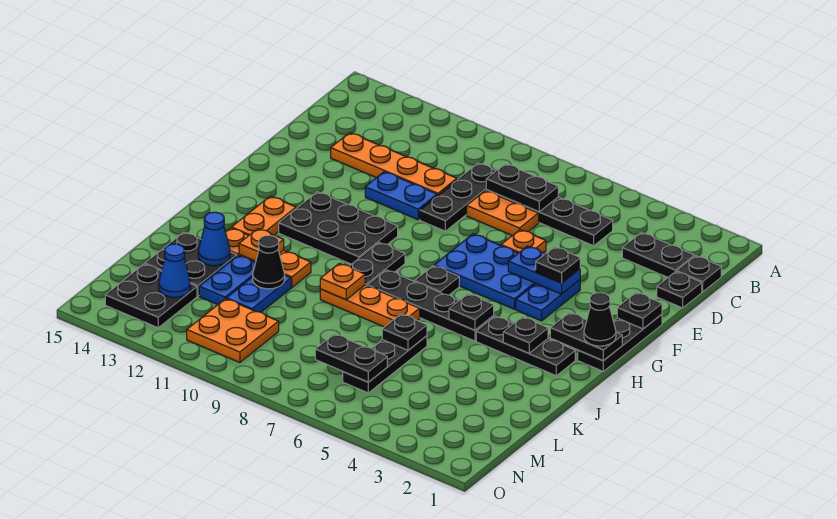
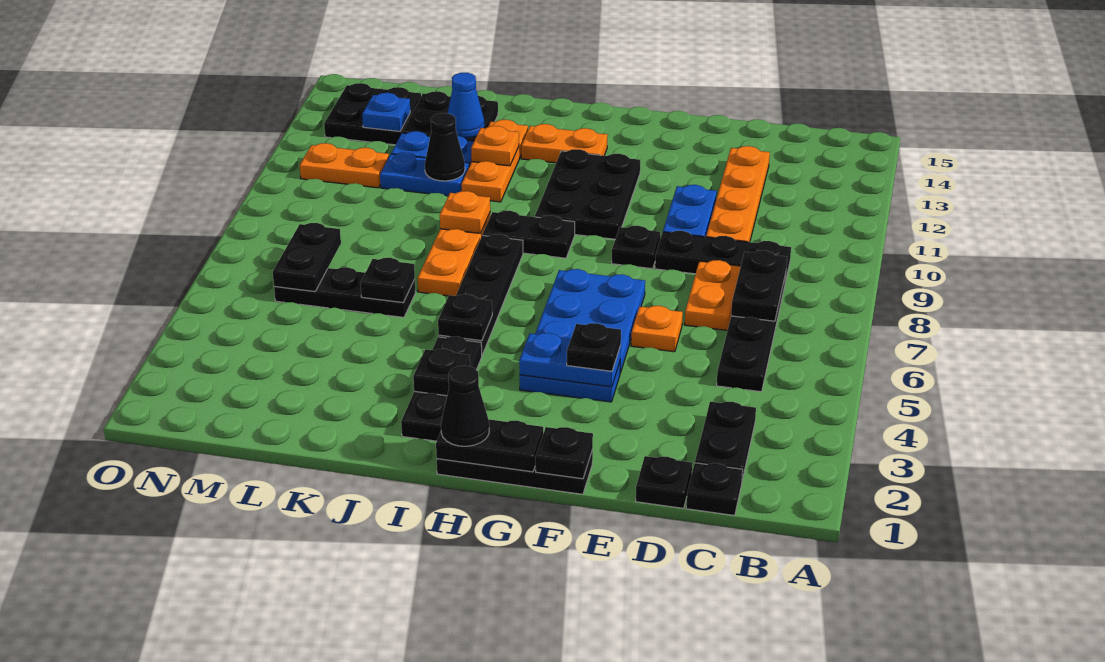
blue 1x2 plate [508,246,580,294] -> blue 1x2 plate turned to [519,333,621,387]
black 1x2 plate [550,313,622,361] -> black 1x2 plate turned to [436,419,543,472]
black 1x1 plate [414,266,459,295] -> black 1x1 plate moved to [612,226,660,269]
orange 2x2 plate [187,299,279,363] -> orange 1x2 plate [300,143,389,188]
blue 1x1 cone [159,244,191,297] -> blue 1x1 plate [362,93,410,131]

